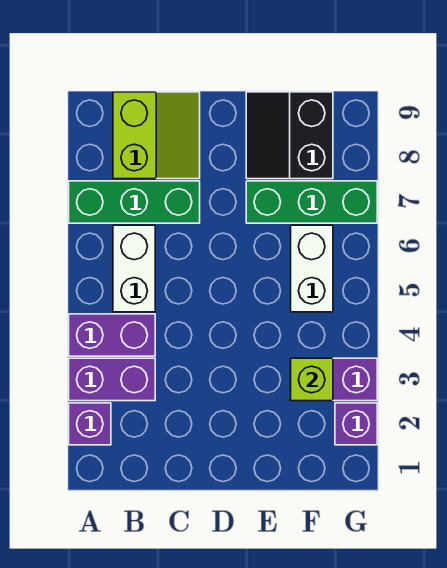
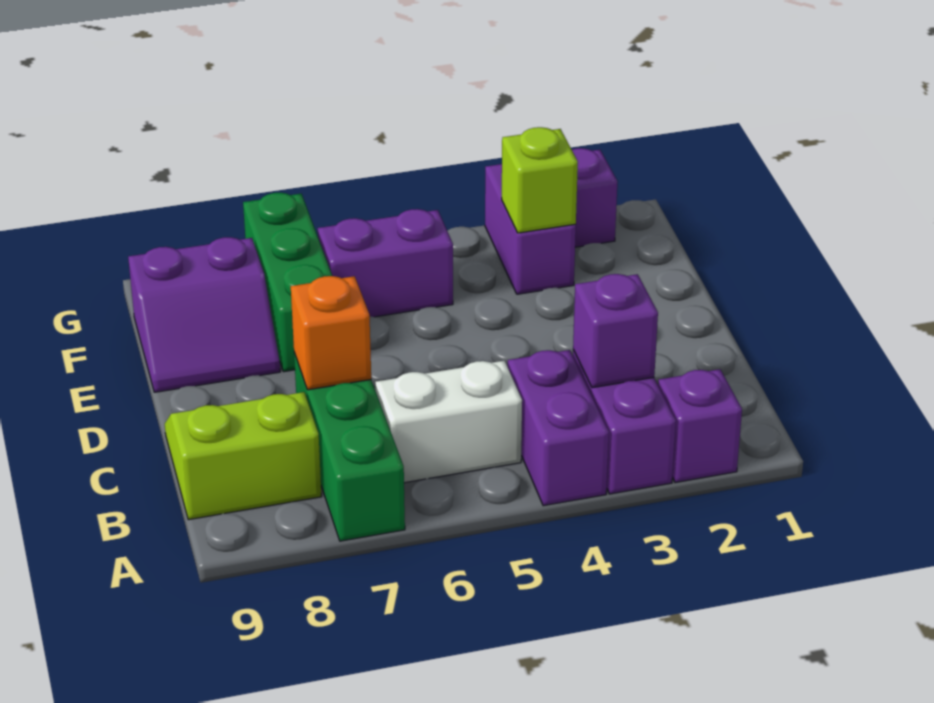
none -> purple 1x1 brick [573,274,658,388]
none -> orange 1x1 brick [291,276,371,390]
black 2x2 slope [246,92,333,179] -> purple 2x2 slope [128,237,280,392]
white 1x2 brick [291,225,333,312] -> purple 1x2 brick [318,209,453,317]

